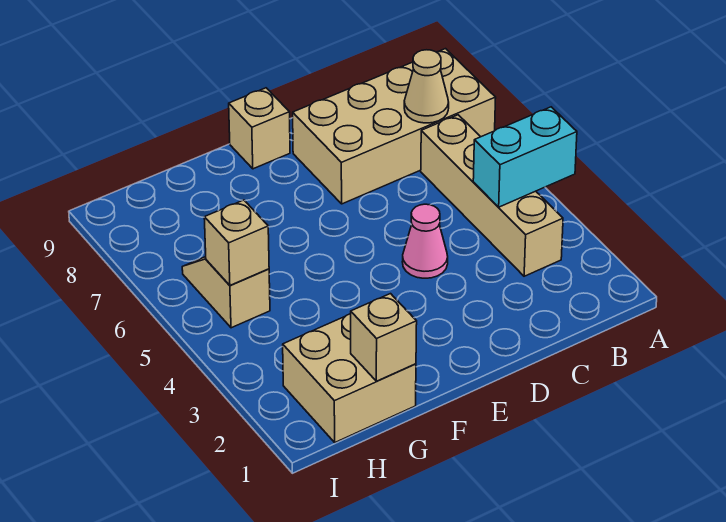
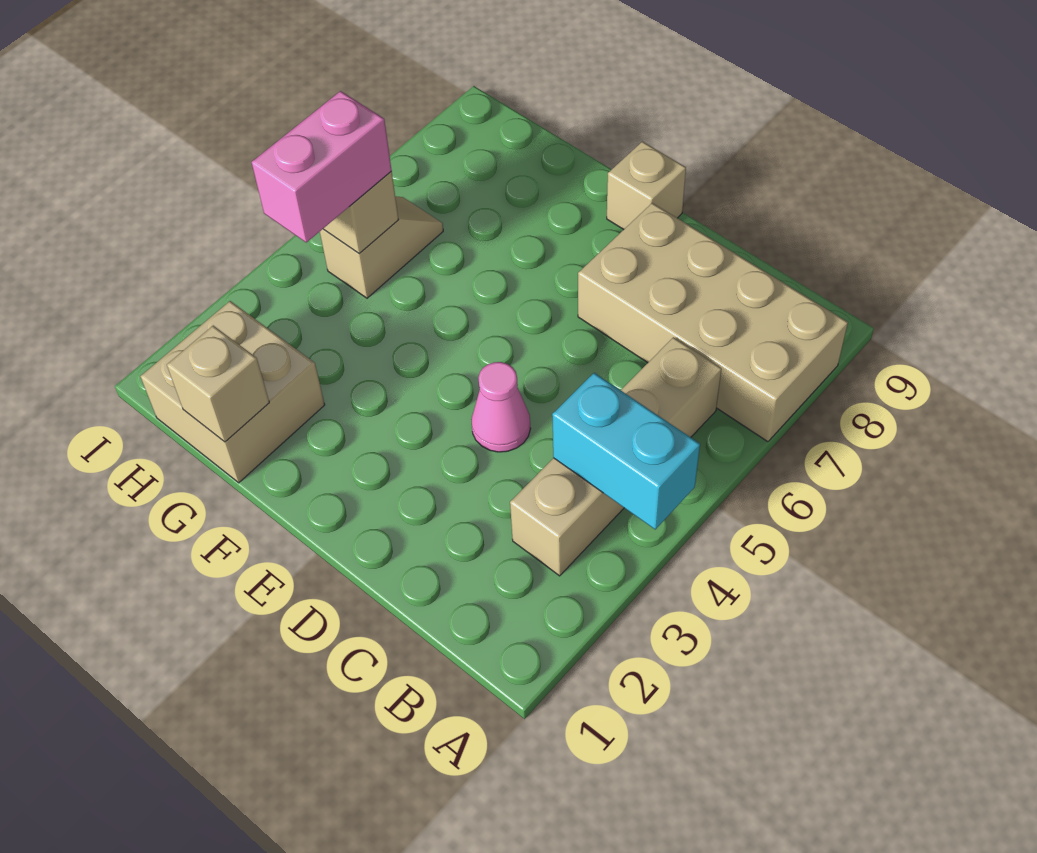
tan 1x1 cone [404,50,449,123] -> none
none -> pink 1x2 brick [252,91,392,242]

